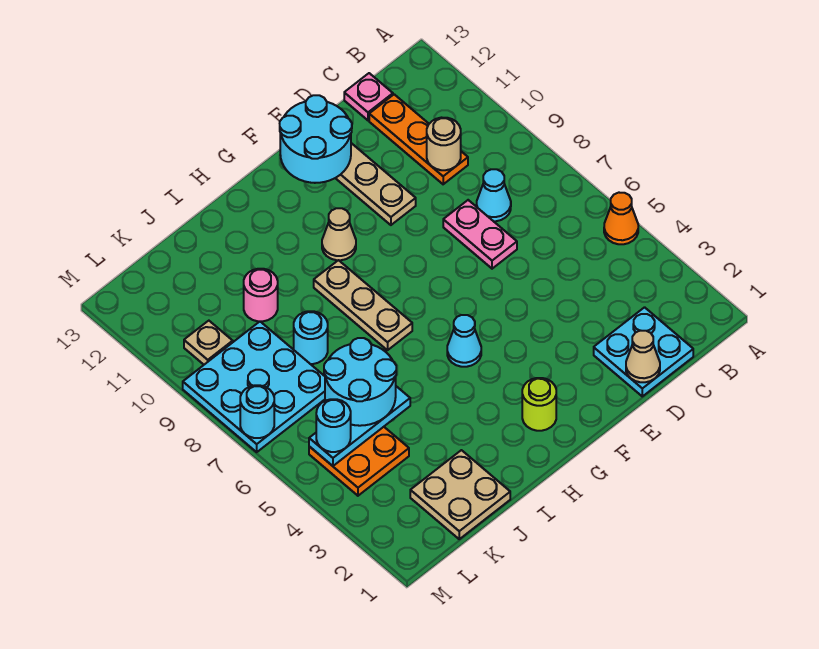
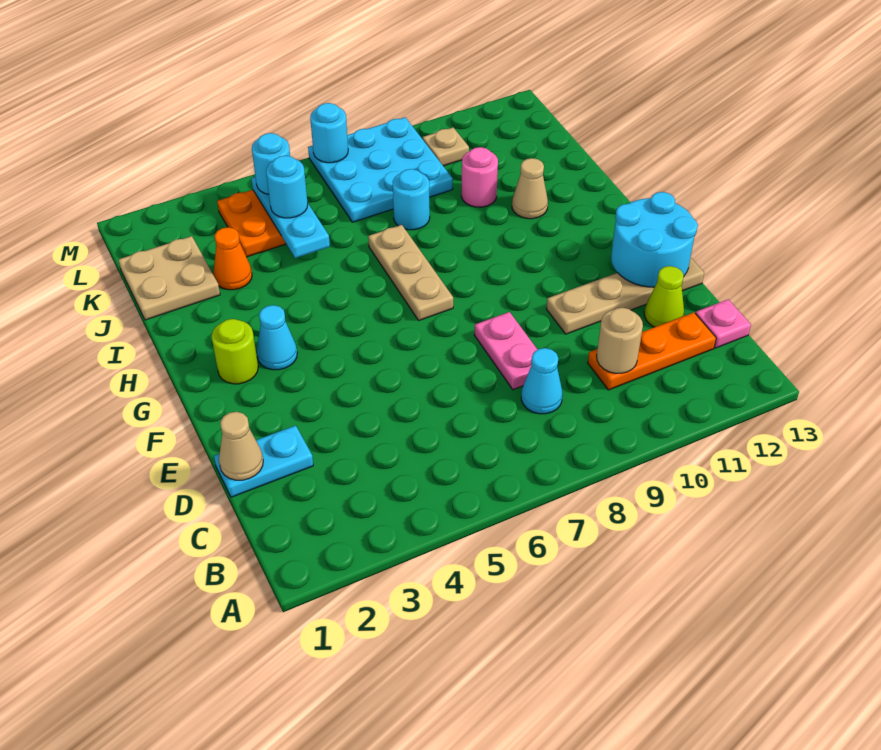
orange 1x1 cone [604,193,638,244] -> orange 1x1 cone moved to [213,227,252,290]
cyan 2x2 plate [594,307,693,396] -> cyan 1x2 plate [214,425,313,497]
pink 1x2 plate [443,200,517,269] -> pink 1x2 plate turned to [474,312,538,390]
none -> lime 1x1 cone [644,266,684,327]
cyan 1x1 cone [447,315,481,367] -> cyan 1x1 cone moved to [257,305,297,370]
tan 1x1 cone [322,208,356,260] -> tan 1x1 cone moved to [512,158,548,219]
tan 1x3 plate [314,260,412,350] -> tan 1x3 plate turned to [368,225,453,320]
cyan 2x2 round brick [324,338,396,426] -> cyan 1x1 round brick [266,156,308,218]

